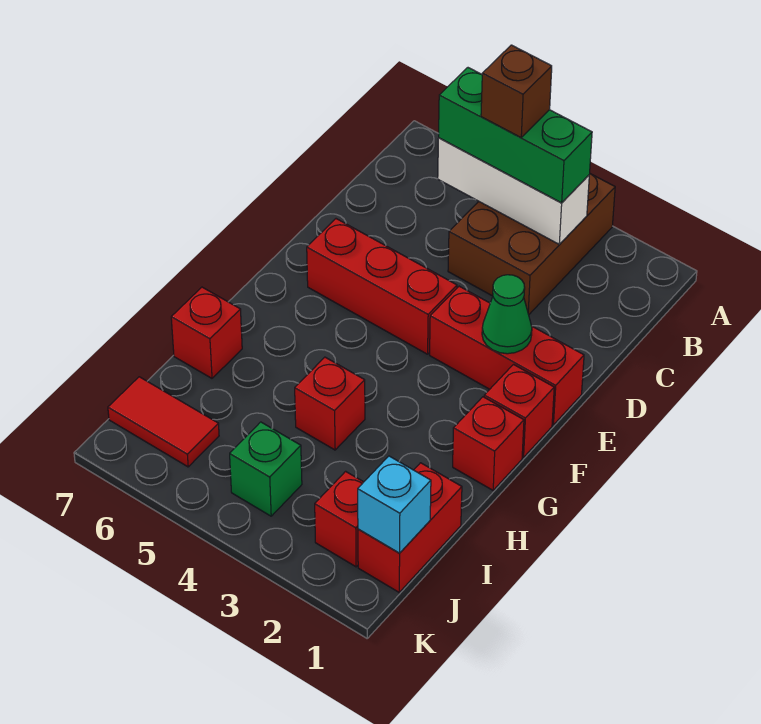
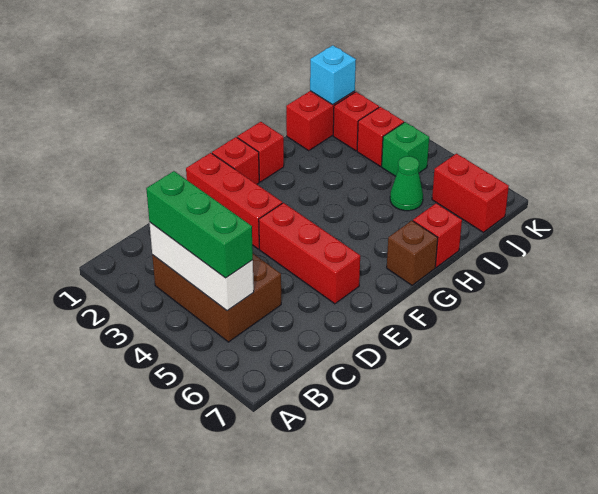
brown 2x3 brick [448,174,615,315] -> brown 2x3 brick turned to [152,254,281,342]
brown 1x1 brick [481,45,552,137] -> brown 1x1 brick moved to [387,221,438,285]
green 1x1 cone [482,275,532,354] -> green 1x1 cone moved to [390,156,423,211]
red 1x1 brick [295,357,365,450] -> red 1x1 brick moved to [357,107,404,166]
red 1x2 tile [108,377,219,467] -> red 1x2 brick [432,154,509,232]

